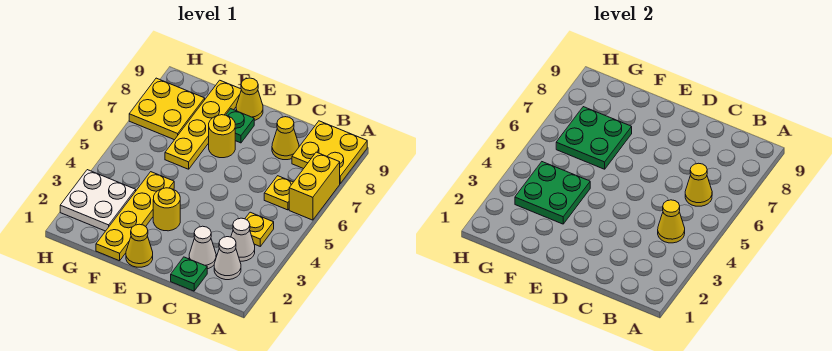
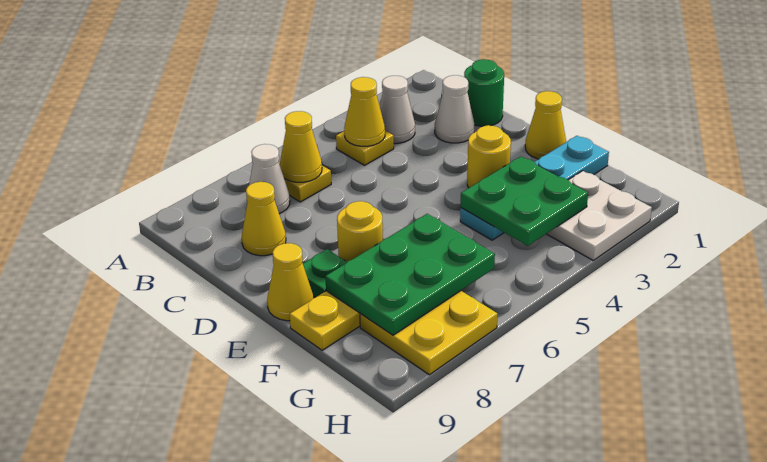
yellow 1x2 brick [289,152,340,220] -> none
yellow 2x2 plate [292,121,367,183] -> none
white 1x1 cone [214,237,241,280] -> white 1x1 cone moved to [249,144,290,214]
green 1x1 plate [171,257,207,291] -> green 1x1 round brick [464,59,504,126]
yellow 1x4 plate [96,172,174,261] -> cyan 1x4 plate [460,136,609,240]
green 2x2 plate [556,107,632,169] -> green 2x3 plate [325,214,495,335]

